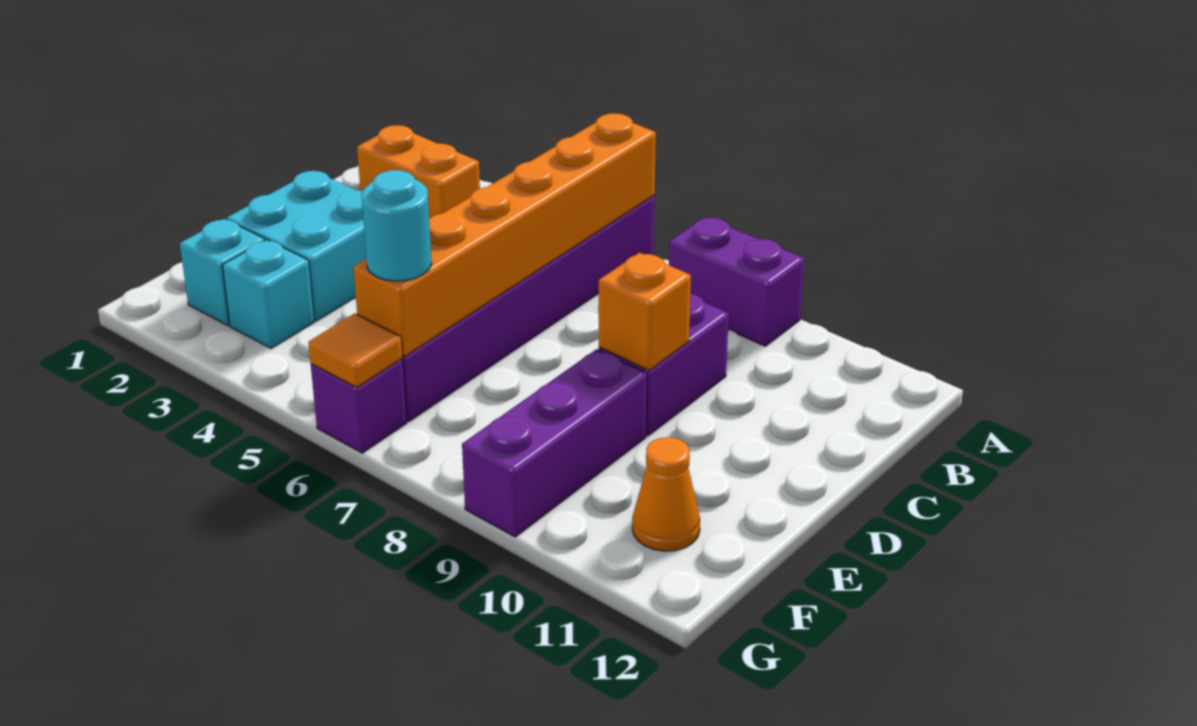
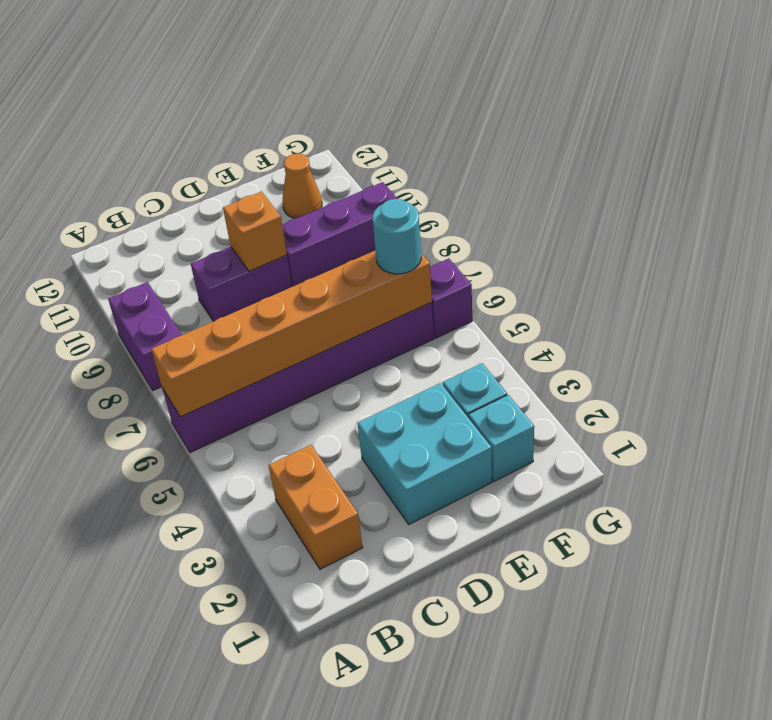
orange 1x1 tile [308,313,403,388] -> none

